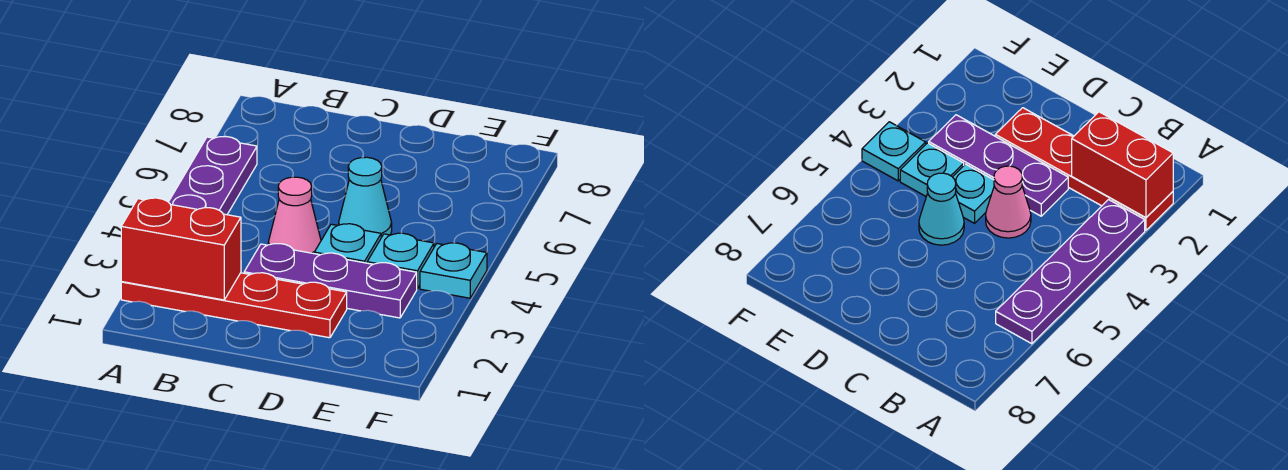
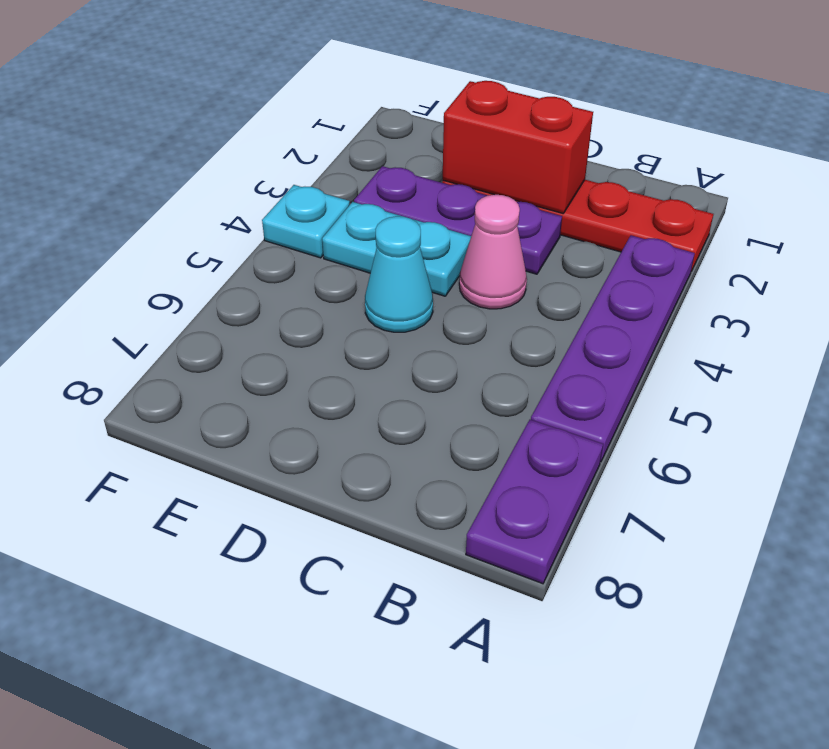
red 1x2 brick [121,198,241,300] -> red 1x2 brick moved to [443,81,593,213]
none -> purple 1x2 plate [466,420,603,584]

